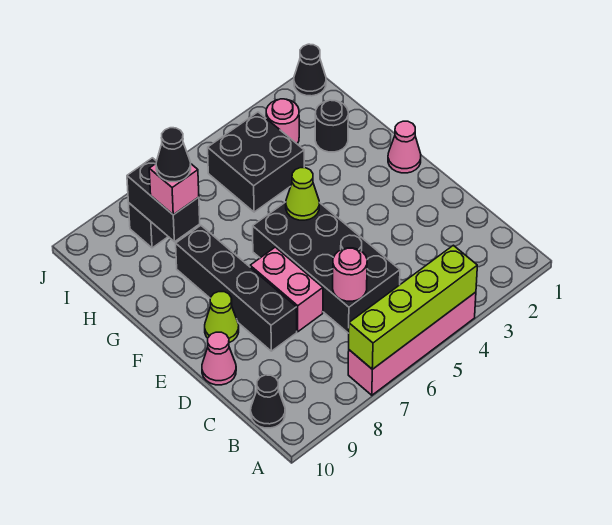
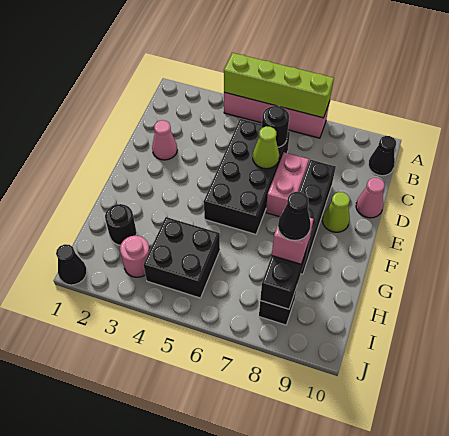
pink 1x1 round brick [333,248,367,301] -> black 1x1 round brick [262,106,289,147]
pink 1x1 cone [388,121,421,173] -> pink 1x1 cone moved to [152,120,177,160]
lime 1x1 cone [286,168,319,220] -> lime 1x1 cone moved to [253,126,279,169]

